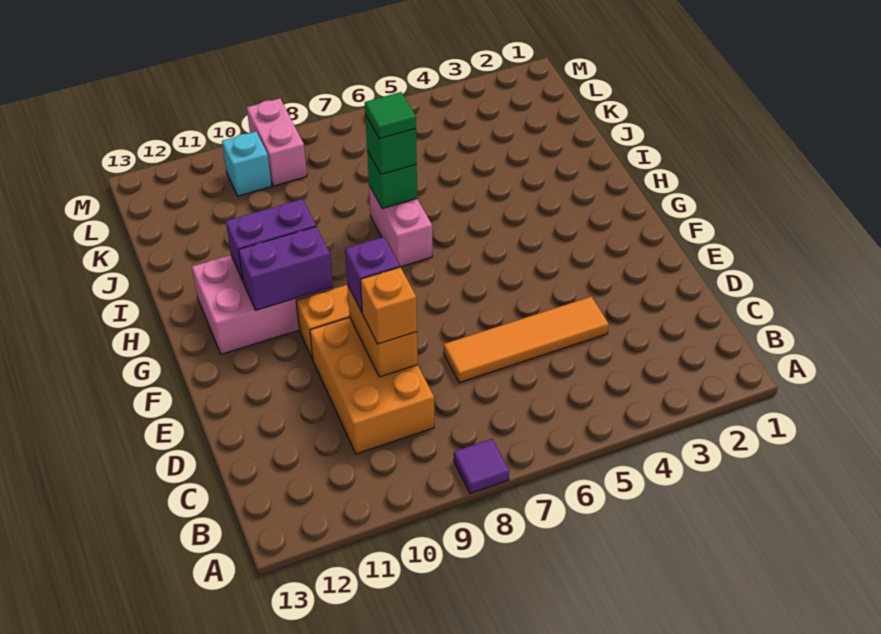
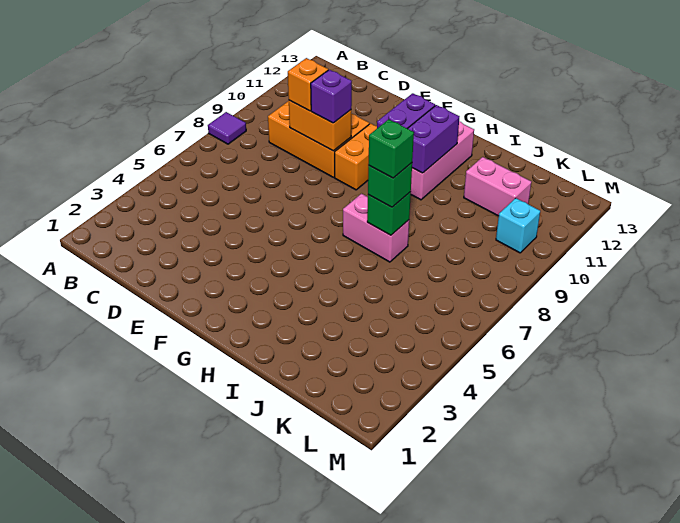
orange 1x4 tile [444,297,609,383] -> none
green 1x1 tile [365,92,416,139] -> green 1x1 brick [368,119,414,178]
pink 1x2 brick [247,98,307,186] -> pink 1x2 brick moved to [464,157,531,216]

